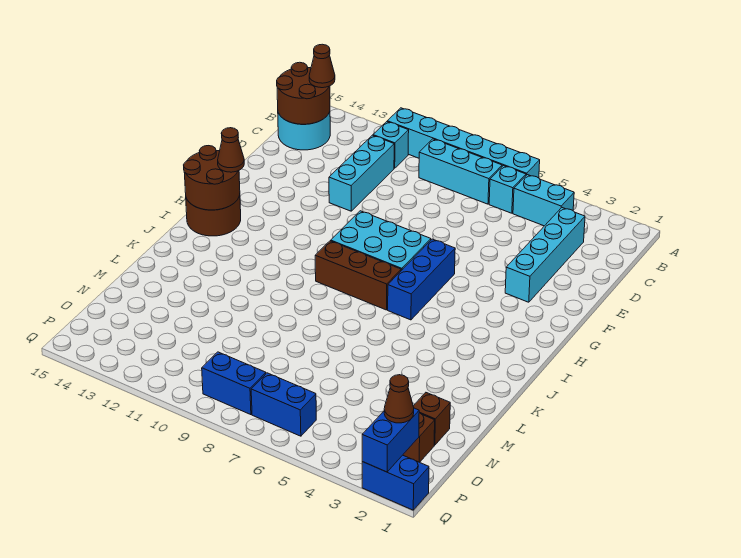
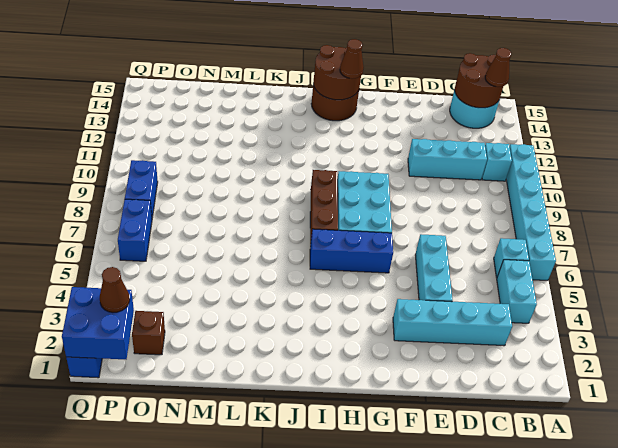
cyan 1x3 brick [419,139,502,204] -> cyan 1x3 brick moved to [415,234,452,302]
brown 1x1 brick [413,393,450,445] -> none
blue 1x2 brick [362,408,419,472] -> blue 2x2 brick [62,287,134,359]

